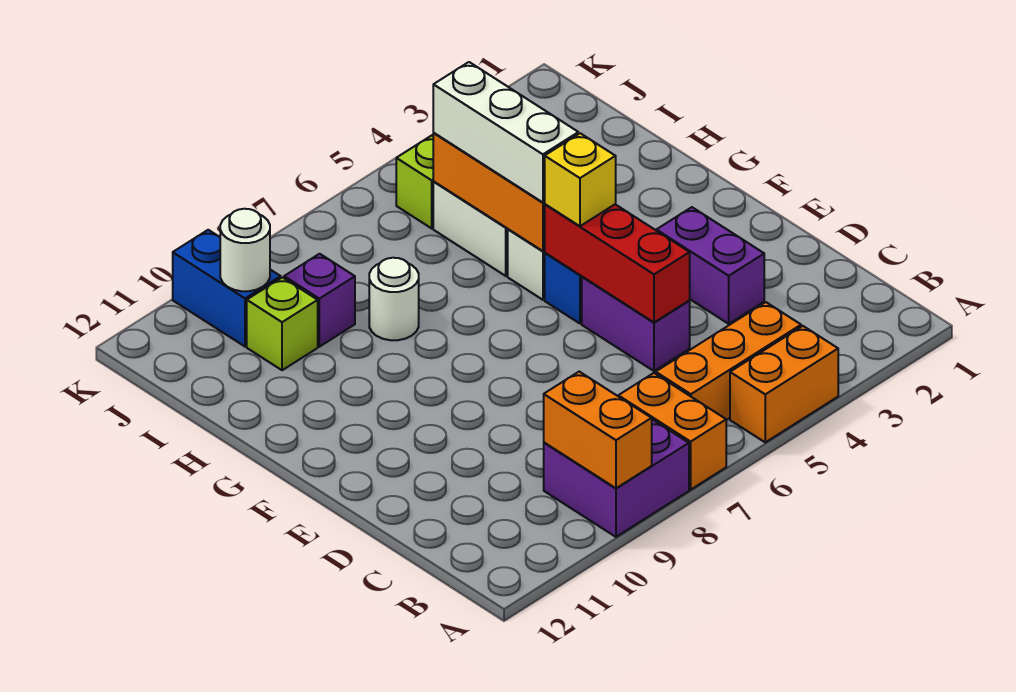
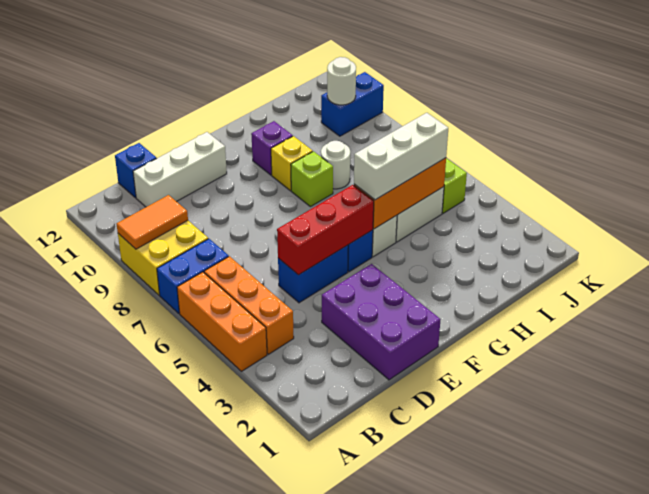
orange 1x2 brick [730,326,838,442] -> orange 1x3 brick [177,272,267,371]
orange 1x2 brick [618,373,726,490] -> blue 1x2 brick [157,239,229,313]
purple 2x2 brick [544,420,689,537] -> yellow 2x2 brick [118,221,208,295]
orange 1x2 brick [544,372,652,488] -> orange 1x2 tile [117,195,188,249]
none -> white 1x3 brick [133,132,227,207]
none -> blue 1x1 brick [115,143,157,198]
purple 1x2 brick [656,207,764,324] -> purple 2x3 brick [322,264,441,380]
purple 1x2 brick [582,277,690,371] -> blue 1x2 brick [278,245,348,303]
yellow 1x1 brick [545,133,616,226] -> yellow 1x1 brick moved to [271,136,313,191]
purple 1x1 brick [284,254,355,347] -> purple 1x1 brick moved to [251,121,293,175]
lime 1x1 brick [247,277,318,370] -> lime 1x1 brick moved to [291,151,333,207]

